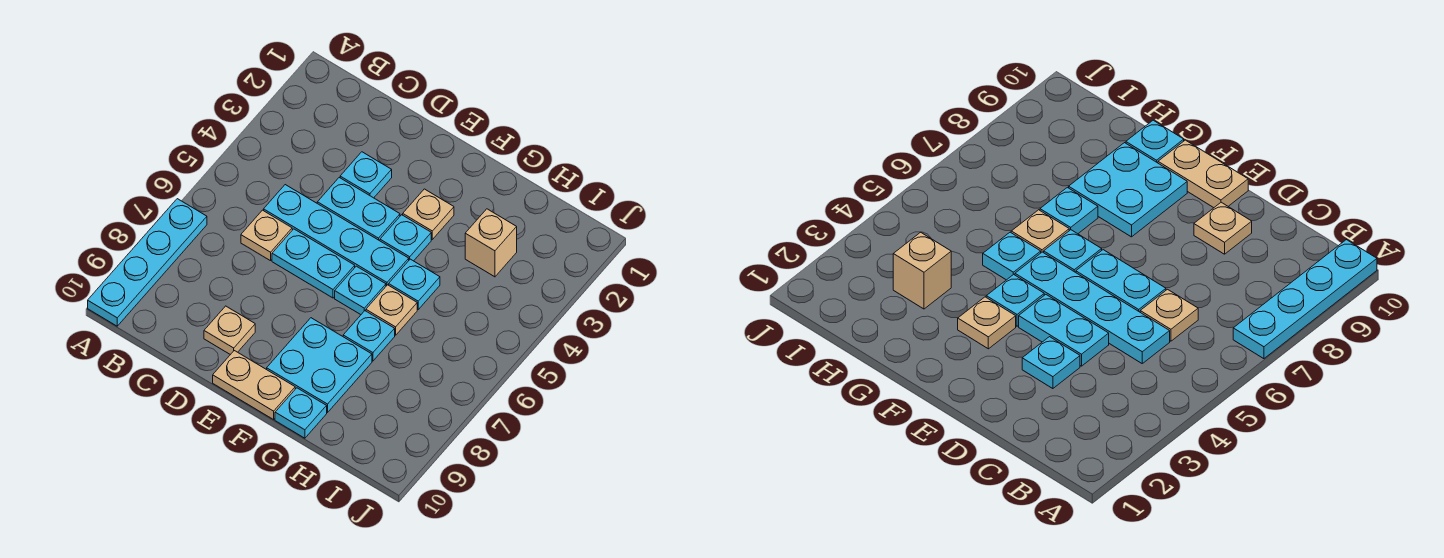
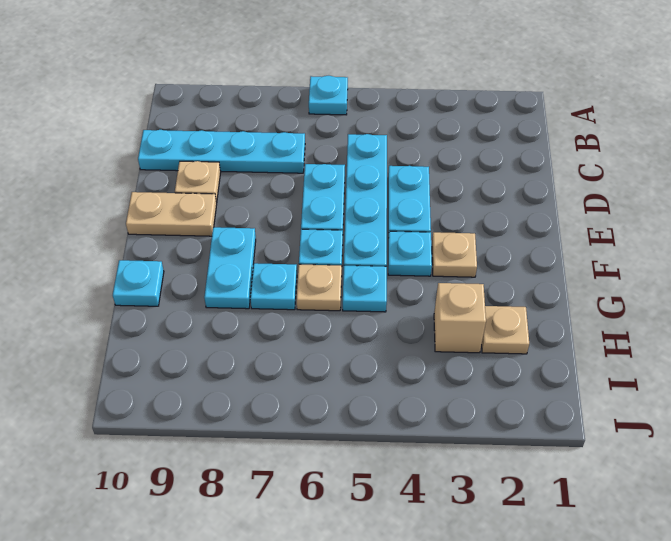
cyan 1x4 plate [88,199,207,326] -> cyan 1x4 plate moved to [138,130,305,173]
tan 1x1 plate [241,210,292,261] -> tan 1x1 plate moved to [482,306,529,354]
cyan 1x1 plate [340,152,392,198] -> cyan 1x1 plate moved to [309,76,348,115]
tan 1x2 plate [213,351,295,419] -> tan 1x2 plate turned to [126,192,217,236]
cyan 2x2 plate [267,318,372,412] -> cyan 1x2 plate [204,227,256,309]

